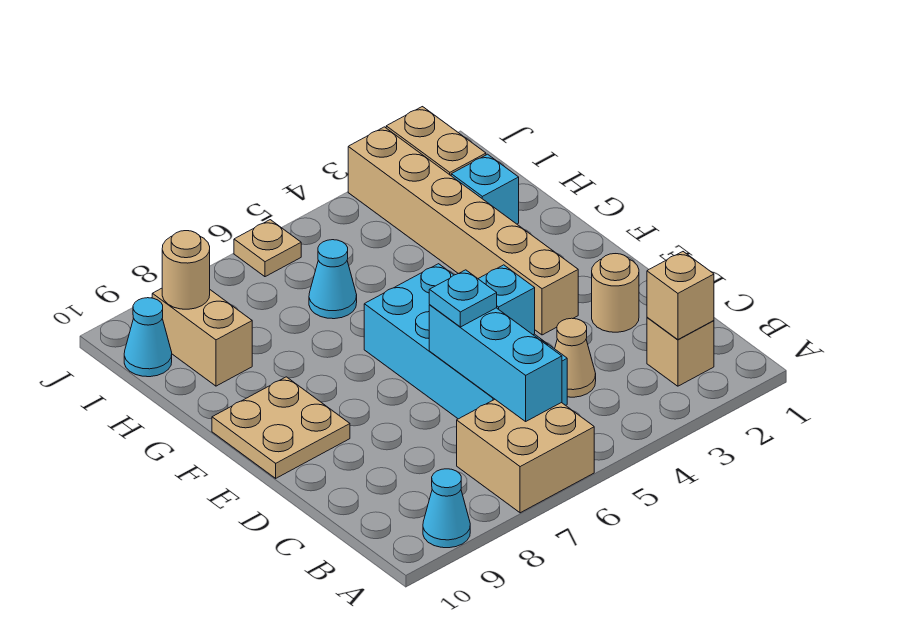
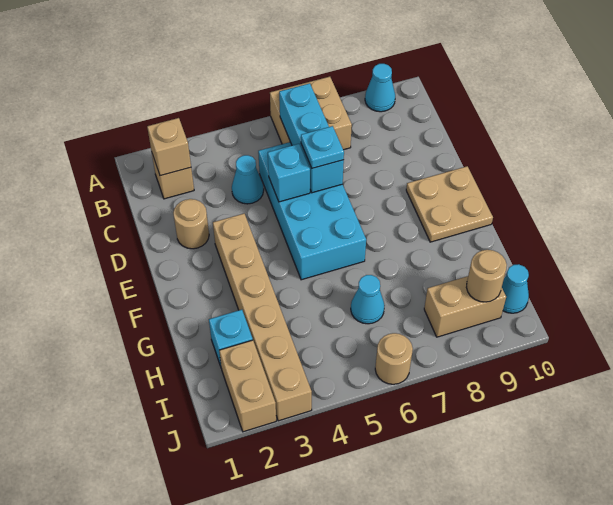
tan 1x1 cone [555,318,596,397] -> cyan 1x1 cone [232,155,264,204]
tan 1x2 brick [152,288,252,386] -> tan 1x2 brick turned to [424,276,506,337]
tan 1x1 plate [234,220,301,277] -> tan 1x1 round brick [375,333,413,384]

